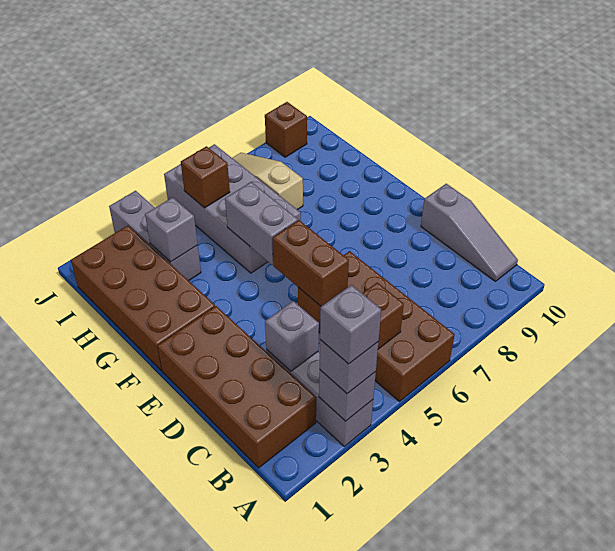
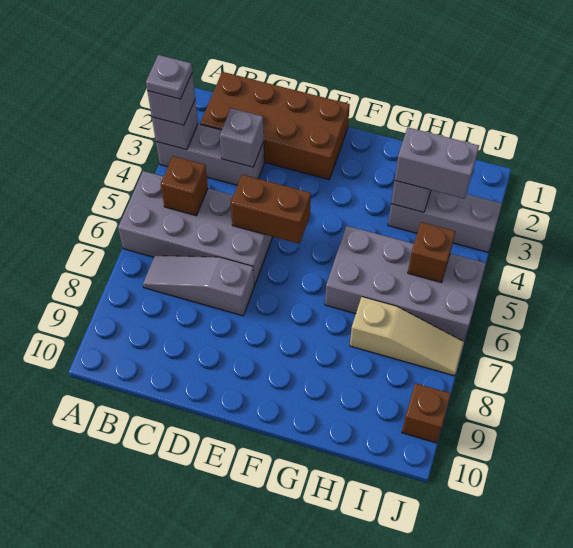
grey 1x1 brick [320,285,381,364] -> grey 1x1 plate [146,55,192,99]
brown 2x4 brick [298,251,455,402] -> grey 2x4 brick [118,171,273,285]
grey 1x3 slope [421,184,518,281] -> grey 1x3 slope moved to [143,256,254,316]
brown 2x4 brick [71,226,215,370] -> none
grey 1x2 brick [225,182,298,265] -> grey 1x2 brick moved to [395,127,479,199]

